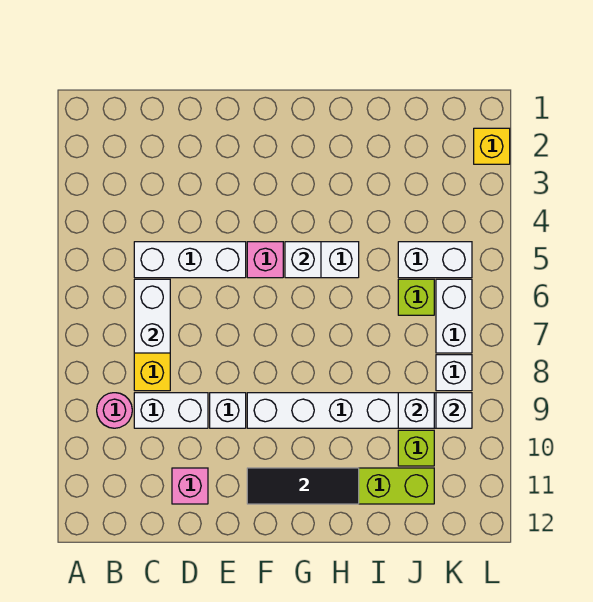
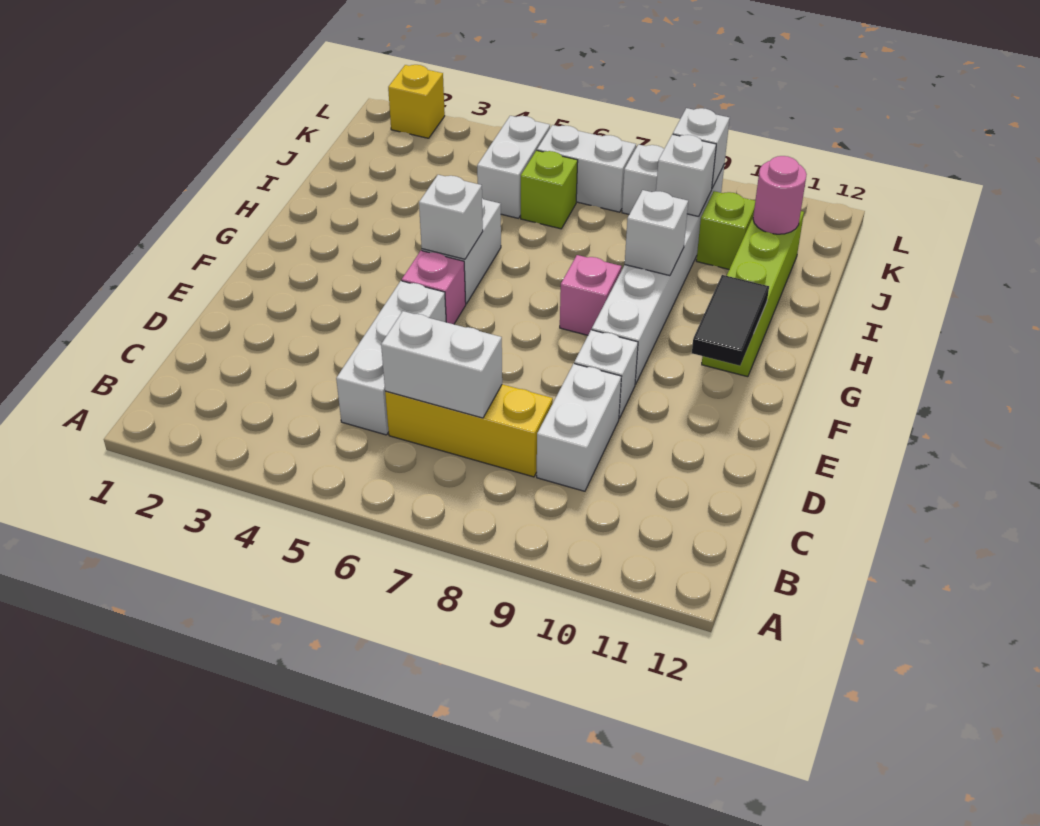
pink 1x1 round brick [97,393,132,428] -> pink 1x1 round brick moved to [753,156,807,234]
pink 1x1 brick [172,468,208,504] -> pink 1x1 brick moved to [560,255,621,335]
black 1x3 tile [247,468,359,504] -> black 1x2 tile [692,275,769,366]
none -> white 1x1 brick [625,190,688,276]

